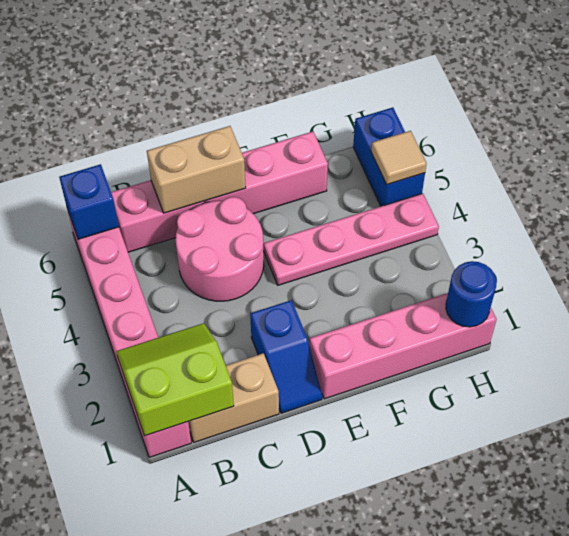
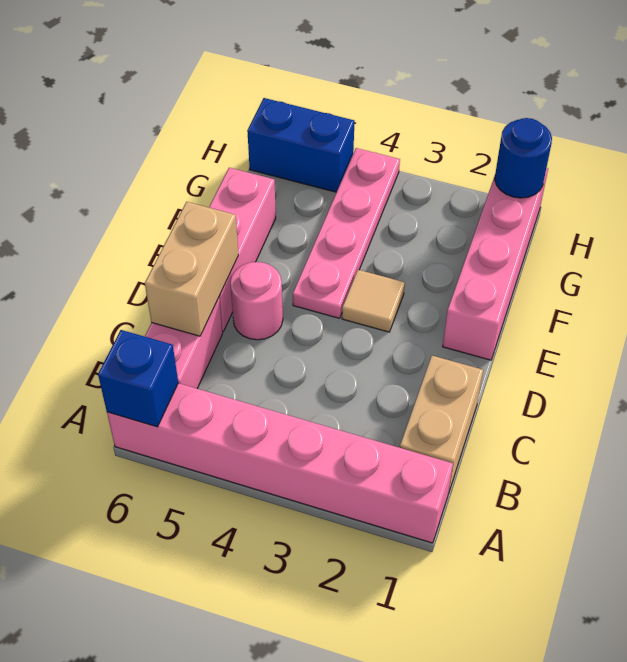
lime 2x2 slope [116,323,234,436] -> none
pink 2x2 round brick [176,197,264,301] -> pink 1x1 round brick [230,262,283,340]
blue 1x2 slope [250,300,322,413] -> none
tan 1x1 tile [371,131,427,184] -> tan 1x1 tile moved to [342,270,405,332]

